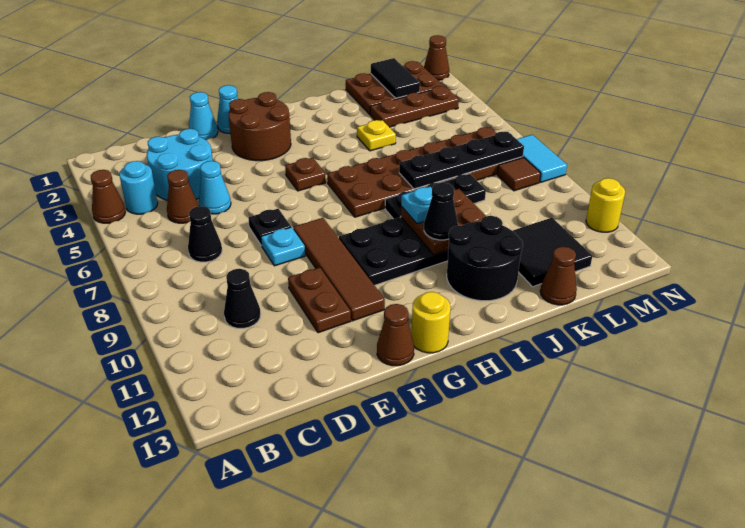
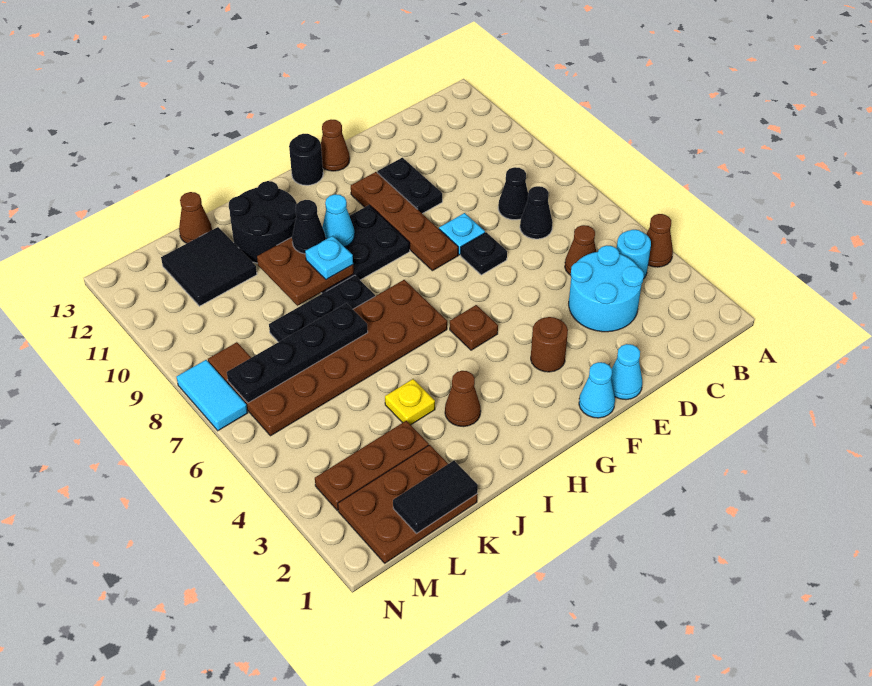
black 1x1 cone [224,269,261,328] -> black 1x1 cone moved to [498,167,528,220]
cyan 1x1 cone [199,161,231,214] -> cyan 1x1 cone moved to [323,194,355,247]
brown 1x2 plate [288,267,351,333] -> black 1x2 plate [377,158,442,214]
brown 2x2 round brick [229,92,291,161] -> brown 1x1 round brick [531,317,568,372]
brown 1x4 tile [293,218,385,321] -> brown 1x4 plate [351,172,458,271]
yellow 1x1 round brick [412,292,451,353] -> black 1x1 round brick [289,134,323,185]
black 1x2 tile [371,58,420,98] -> black 1x2 tile turned to [393,461,478,533]
brown 1x1 cone [424,35,449,80] -> brown 1x1 cone moved to [445,371,481,427]
yellow 1x1 round brick [586,178,625,232] -> none

